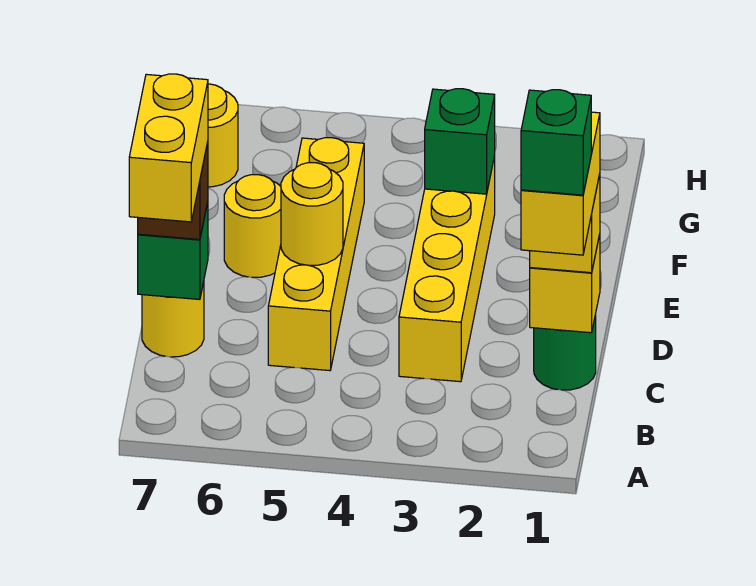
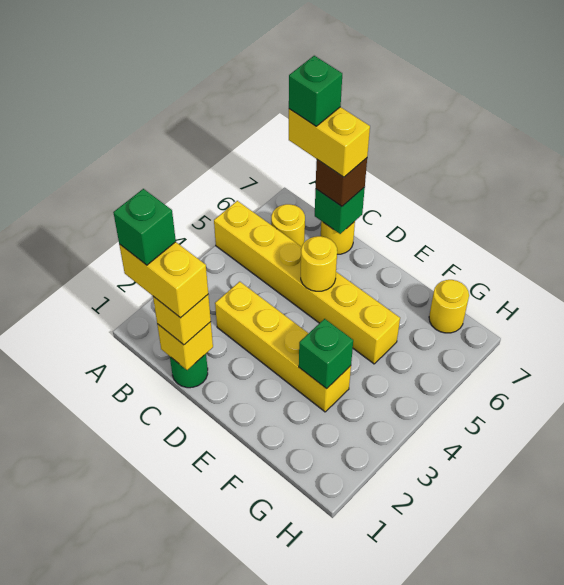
none -> green 1x1 brick [289,56,342,126]
yellow 1x4 brick [268,138,364,371] -> yellow 1x6 brick [214,201,400,364]
yellow 1x1 round brick [224,175,281,277] -> yellow 1x1 round brick moved to [271,204,305,247]

